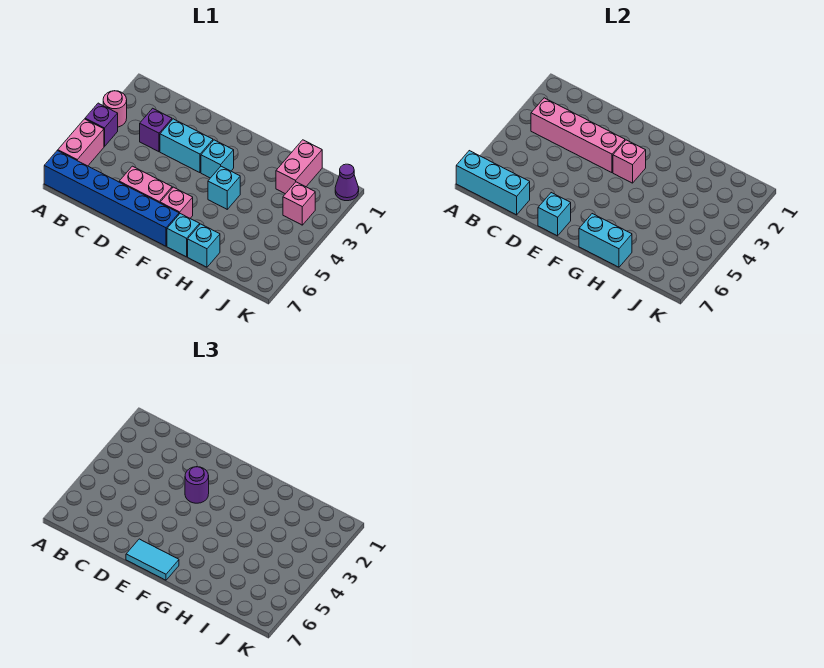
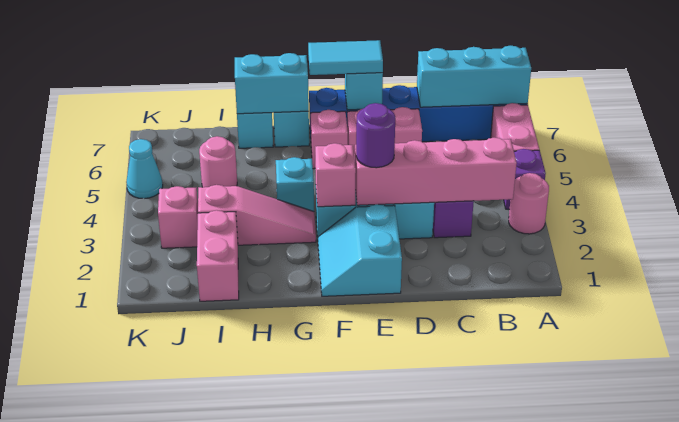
none -> cyan 2x2 slope [318,204,402,296]
none -> pink 1x3 slope [198,185,316,245]
none -> pink 1x1 round brick [199,136,237,187]
purple 1x1 cone [335,164,359,201] -> none
none -> cyan 1x1 cone [126,139,163,198]

